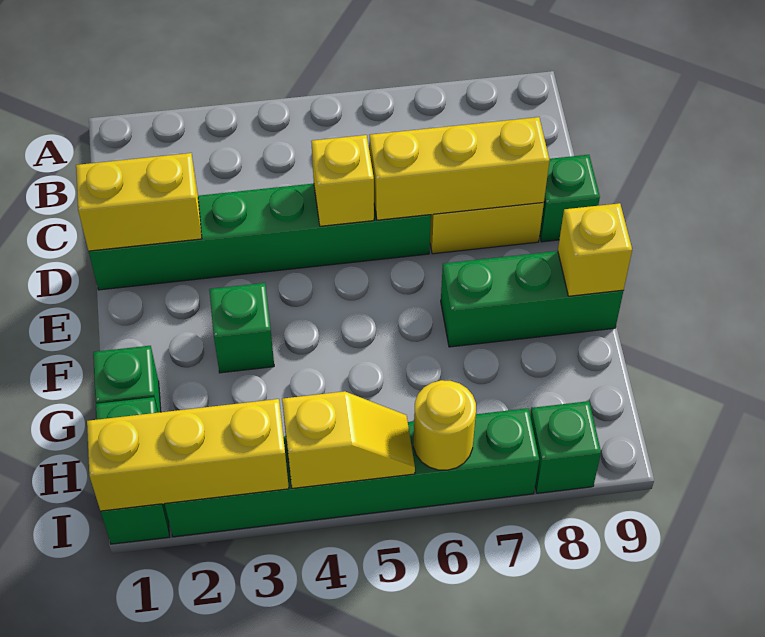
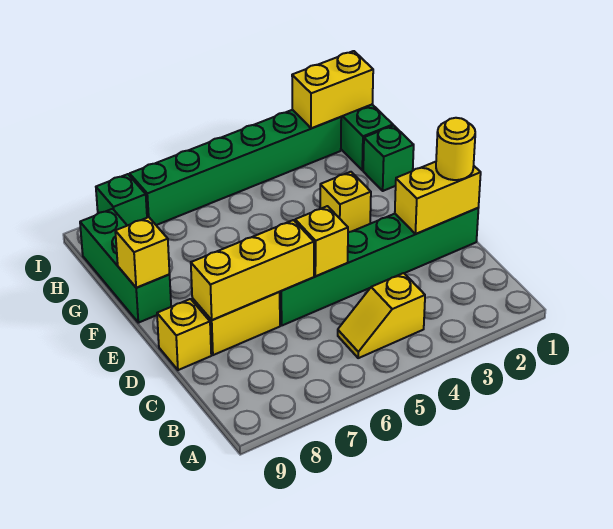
green 1x1 brick [540,155,600,242] -> yellow 1x1 brick [157,299,211,370]
green 1x1 brick [209,283,274,373] -> yellow 1x1 brick [320,172,371,232]
green 1x3 brick [441,251,623,347] -> green 1x3 brick turned to [80,209,171,323]
yellow 1x3 brick [87,399,289,511] -> yellow 1x2 brick [292,51,373,128]
yellow 1x2 slope [282,391,415,488] -> yellow 1x2 slope moved to [338,273,425,358]
yellow 1x1 round brick [414,380,476,470] -> yellow 1x1 round brick moved to [436,118,475,180]

